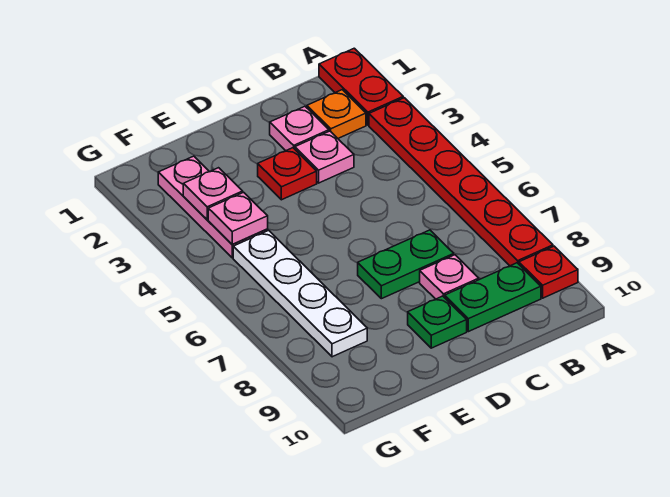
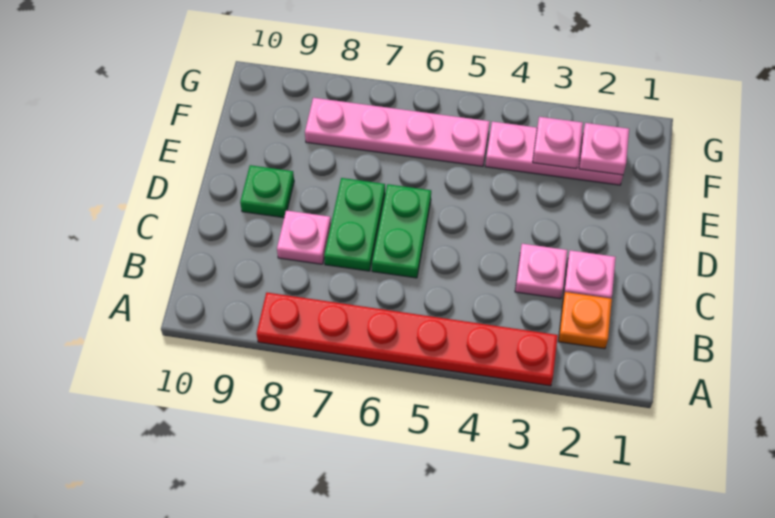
red 1x2 plate [319,48,403,125] -> none
red 1x1 plate [519,246,578,298] -> none
green 1x2 plate [445,263,541,332] -> green 1x2 plate moved to [372,184,431,278]
red 1x1 plate [258,148,317,200] -> none
pink 1x1 plate [208,192,268,244] -> pink 1x1 plate moved to [579,123,629,175]
white 1x4 plate [233,230,367,357] -> pink 1x4 plate [305,98,490,166]

